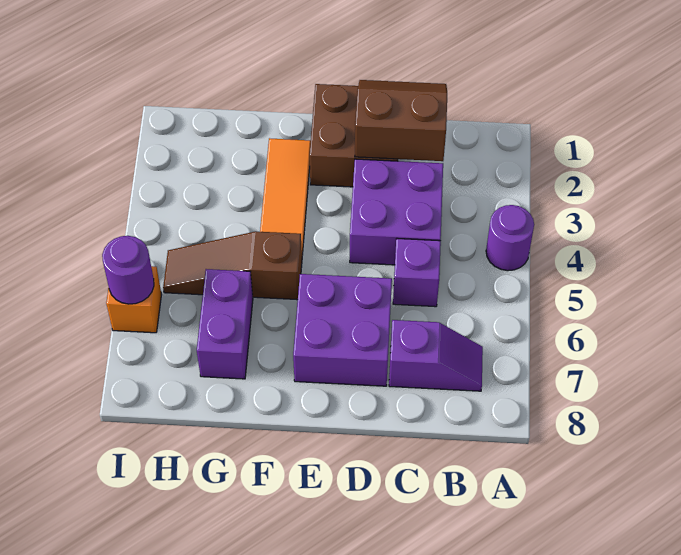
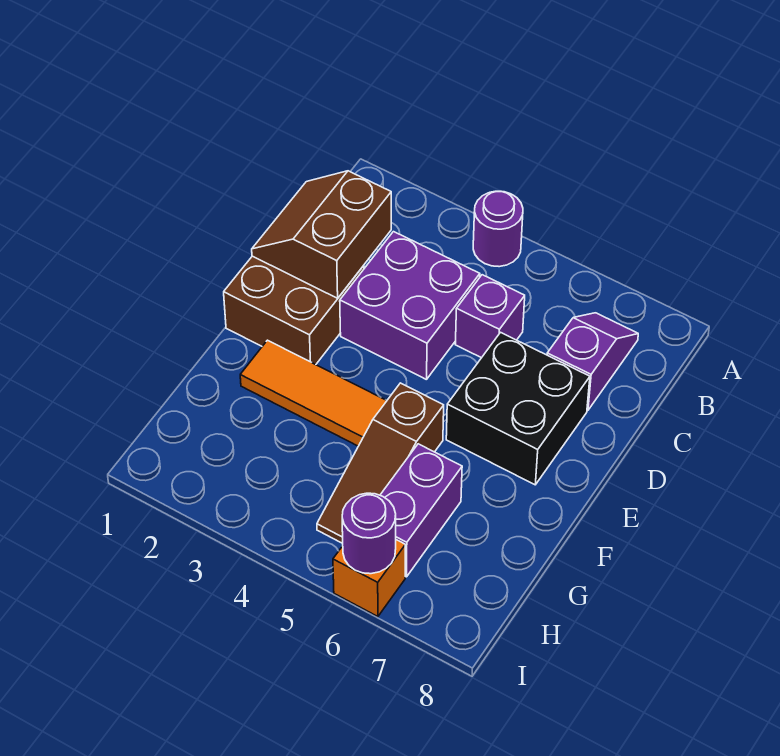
purple 2x2 brick [293,274,392,386] -> black 2x2 brick [446,332,590,485]
purple 1x2 brick [197,269,253,379] -> purple 1x2 brick turned to [380,444,462,577]

